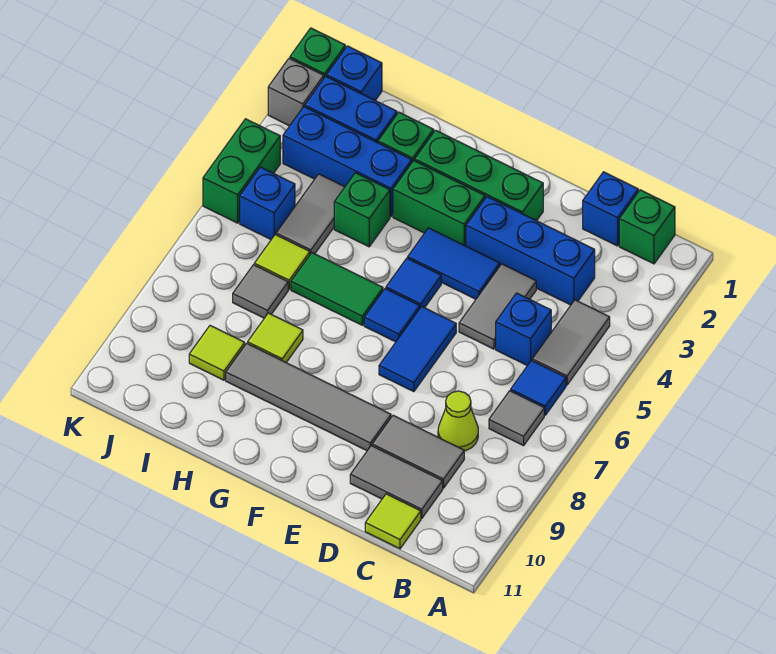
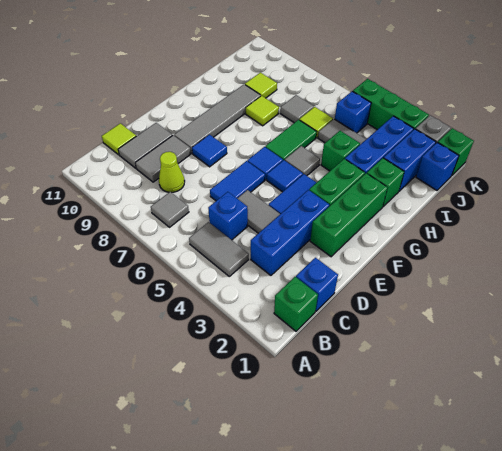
blue 1x1 tile [511,360,566,415] -> blue 1x1 tile moved to [192,135,227,167]
blue 1x2 tile [379,306,456,392] -> blue 1x2 tile turned to [210,161,265,201]
none -> grey 1x1 tile [285,146,320,176]
green 1x2 brick [203,119,280,223] -> green 1x3 brick [353,79,429,130]

